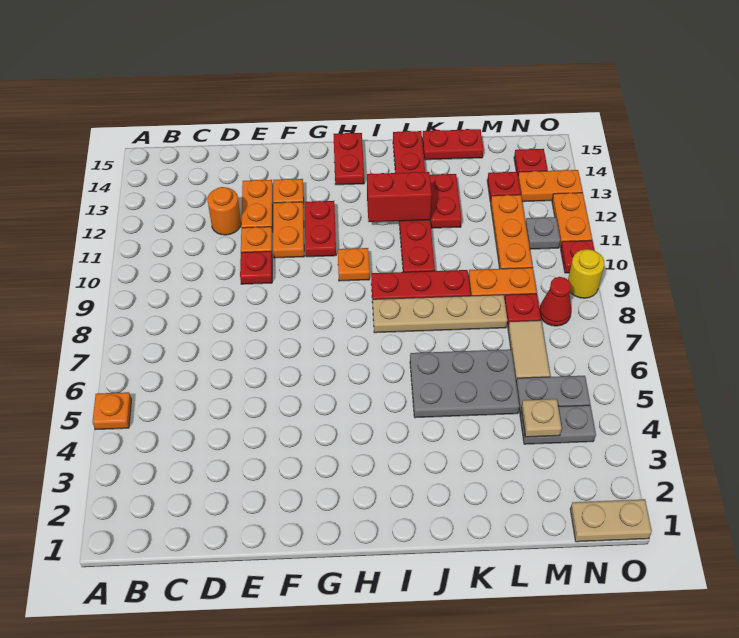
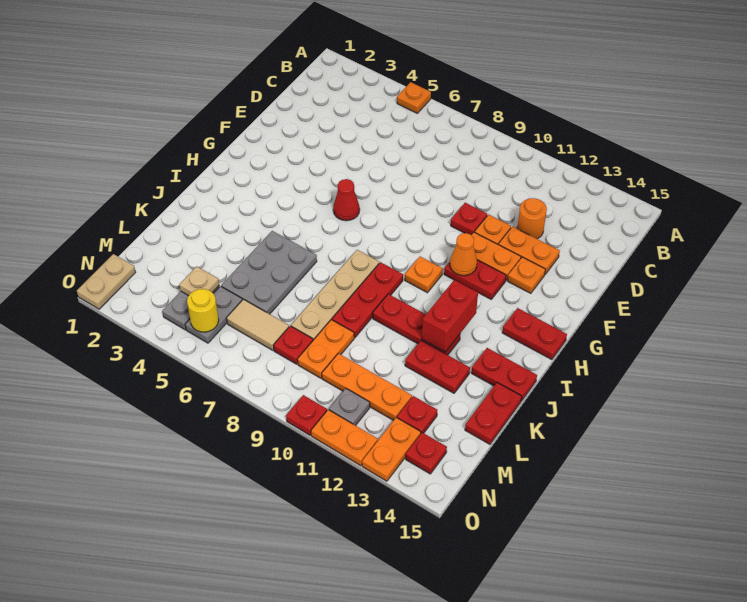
none -> orange 1x1 cone [450,233,477,276]
red 1x1 cone [539,277,571,326] -> red 1x1 cone moved to [333,179,360,221]
yellow 1x1 round brick [568,249,604,298] -> yellow 1x1 round brick moved to [187,289,219,332]

